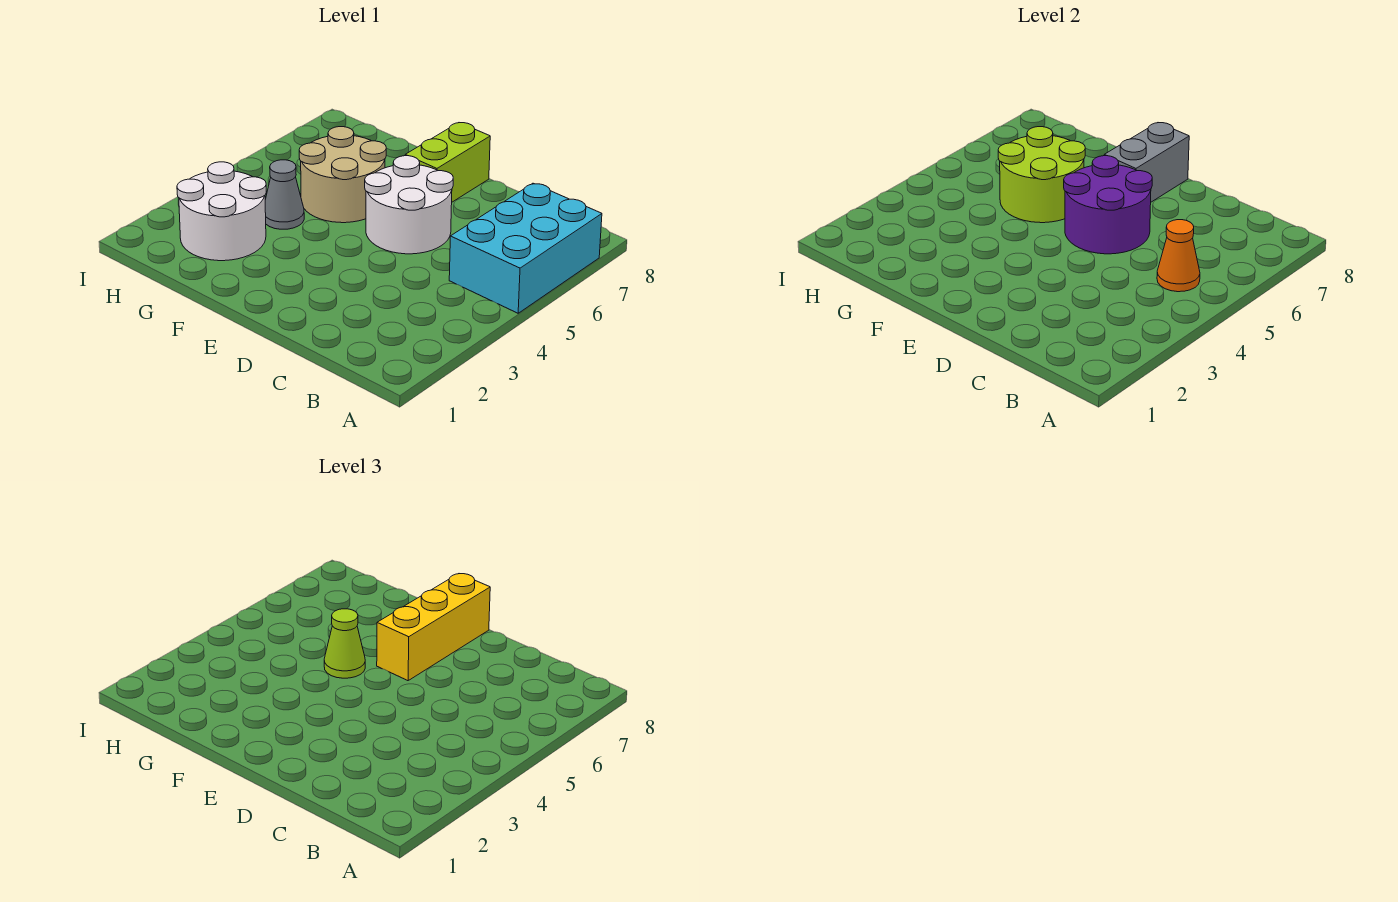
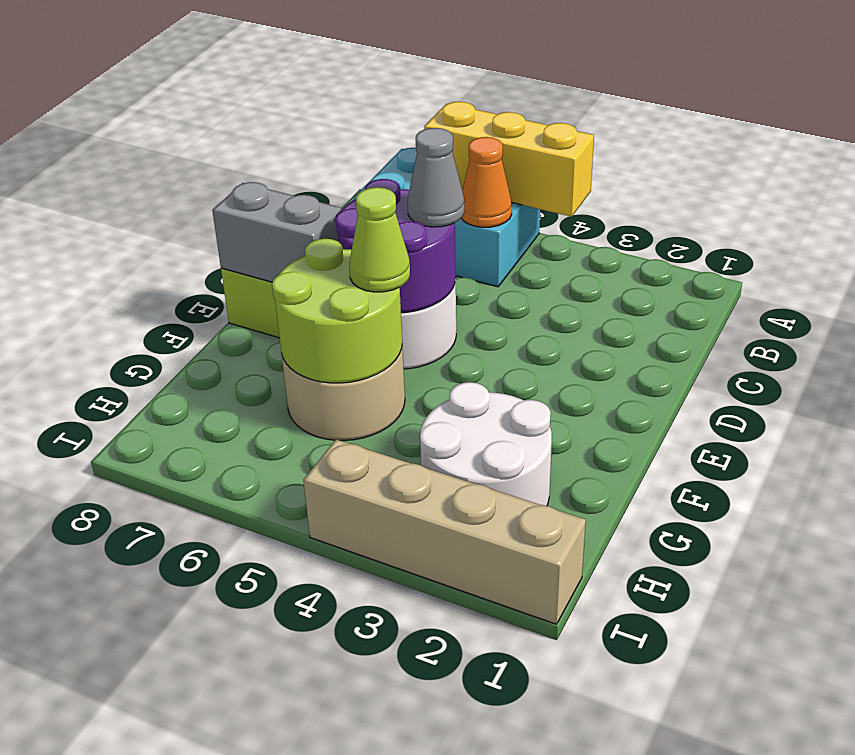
yellow 1x3 brick [377,574,490,681] -> yellow 1x3 brick moved to [424,102,594,217]
grey 1x1 cone [265,160,304,229] -> grey 1x1 cone moved to [408,128,464,227]
none -> tan 1x4 brick [303,440,586,624]

